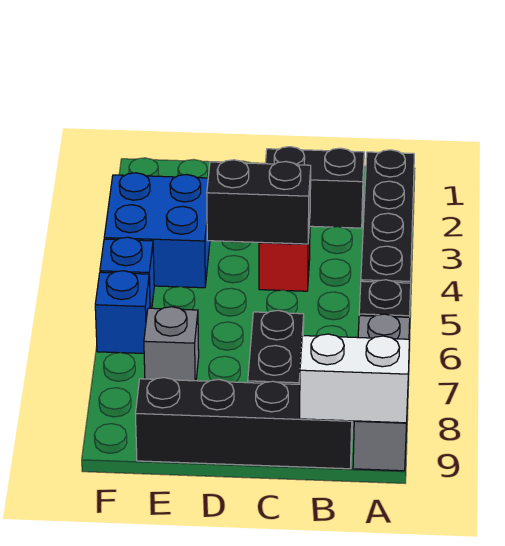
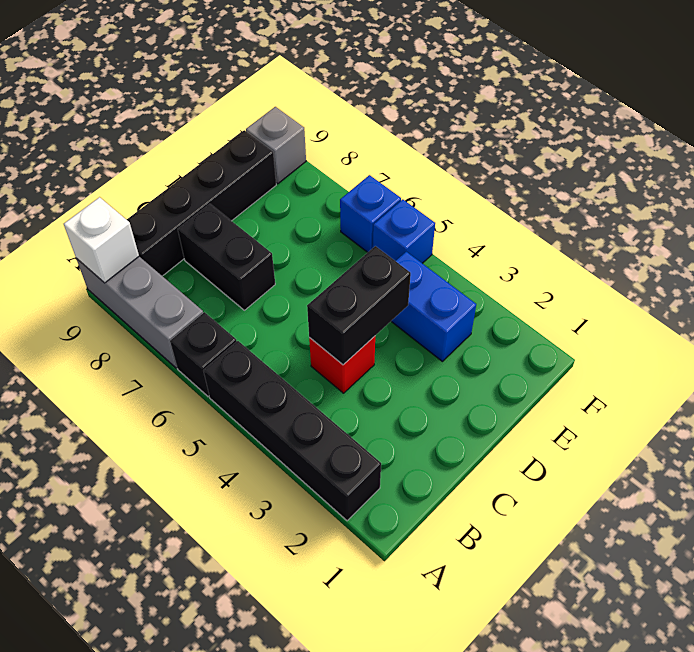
white 1x2 brick [300,334,409,423] -> white 1x1 brick [64,197,139,283]
black 1x2 brick [265,147,364,228] -> none
blue 2x2 brick [104,173,210,288] -> blue 1x2 brick [391,252,476,361]
grey 1x1 brick [144,307,199,381] -> grey 1x1 brick moved to [246,107,306,184]

